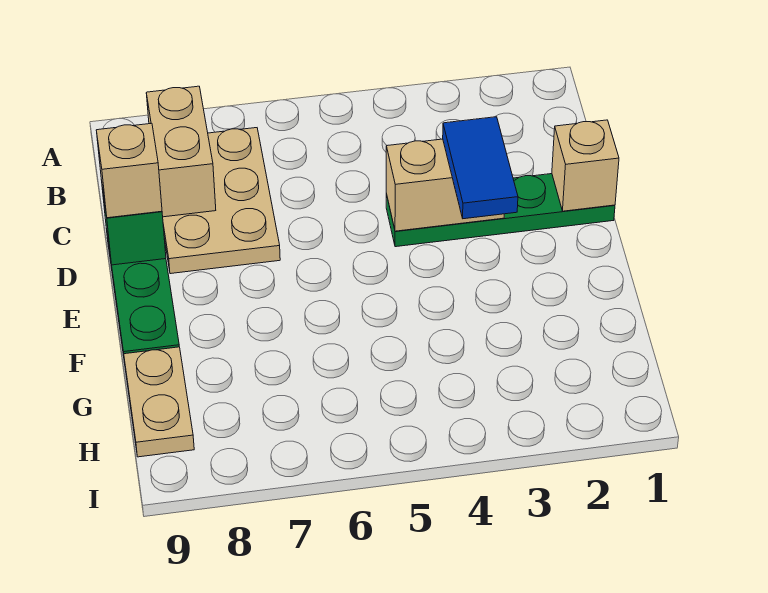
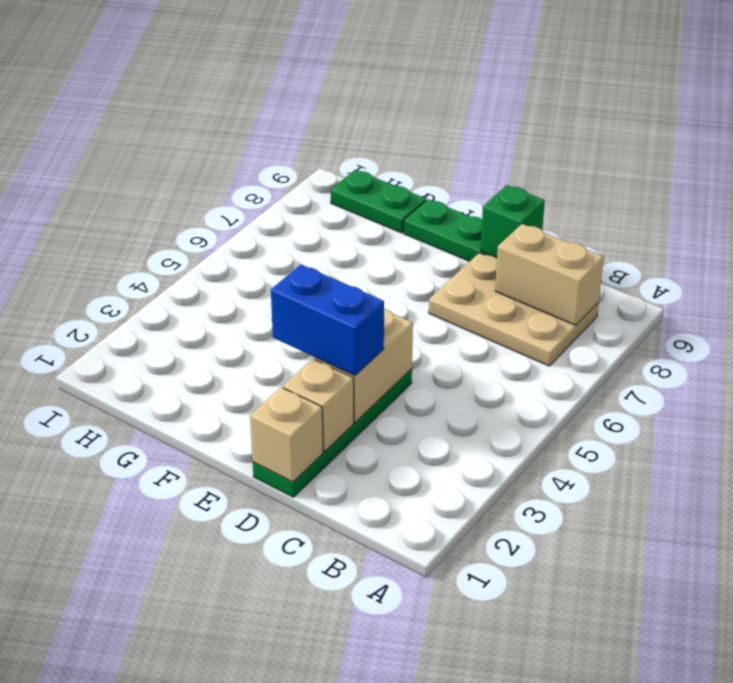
blue 1x2 tile [443,117,518,219] -> blue 1x2 brick [271,265,384,376]
tan 1x1 brick [96,123,162,218] -> tan 1x1 brick moved to [283,359,354,452]
tan 1x2 plate [124,347,194,457] -> green 1x2 plate [331,170,426,233]

